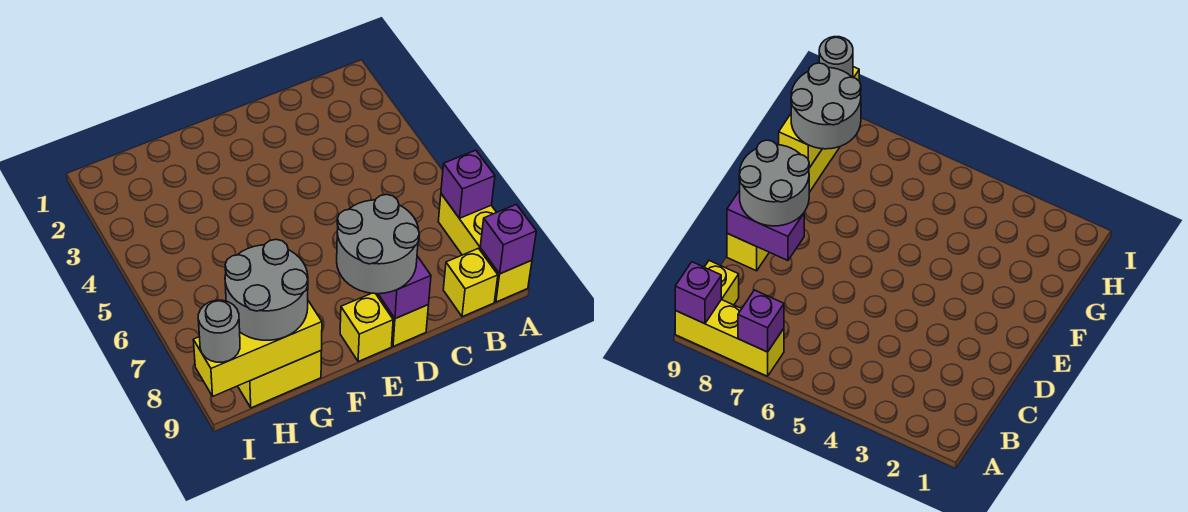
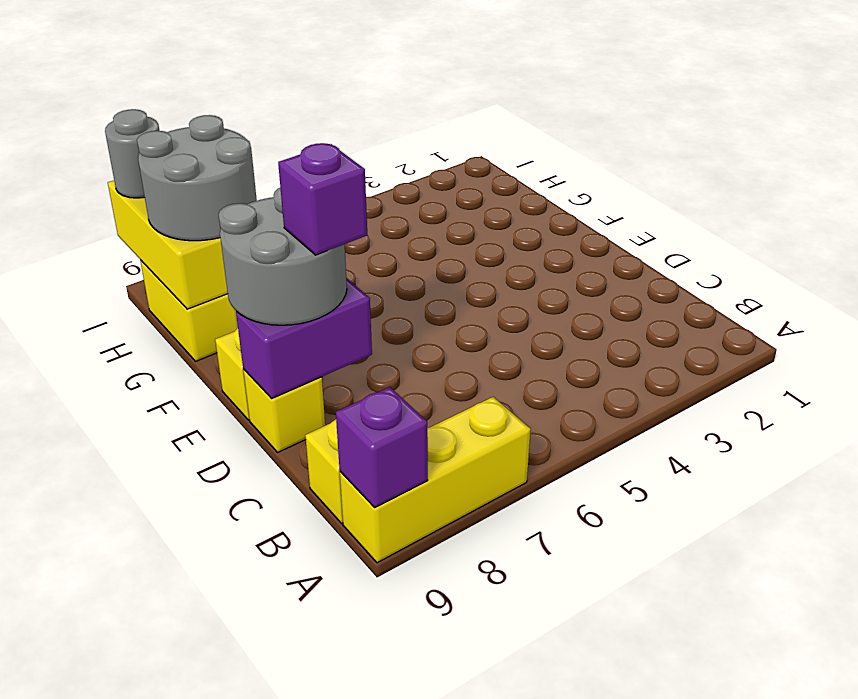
purple 1x1 brick [441,150,495,218] -> purple 1x1 brick moved to [278,143,367,255]

